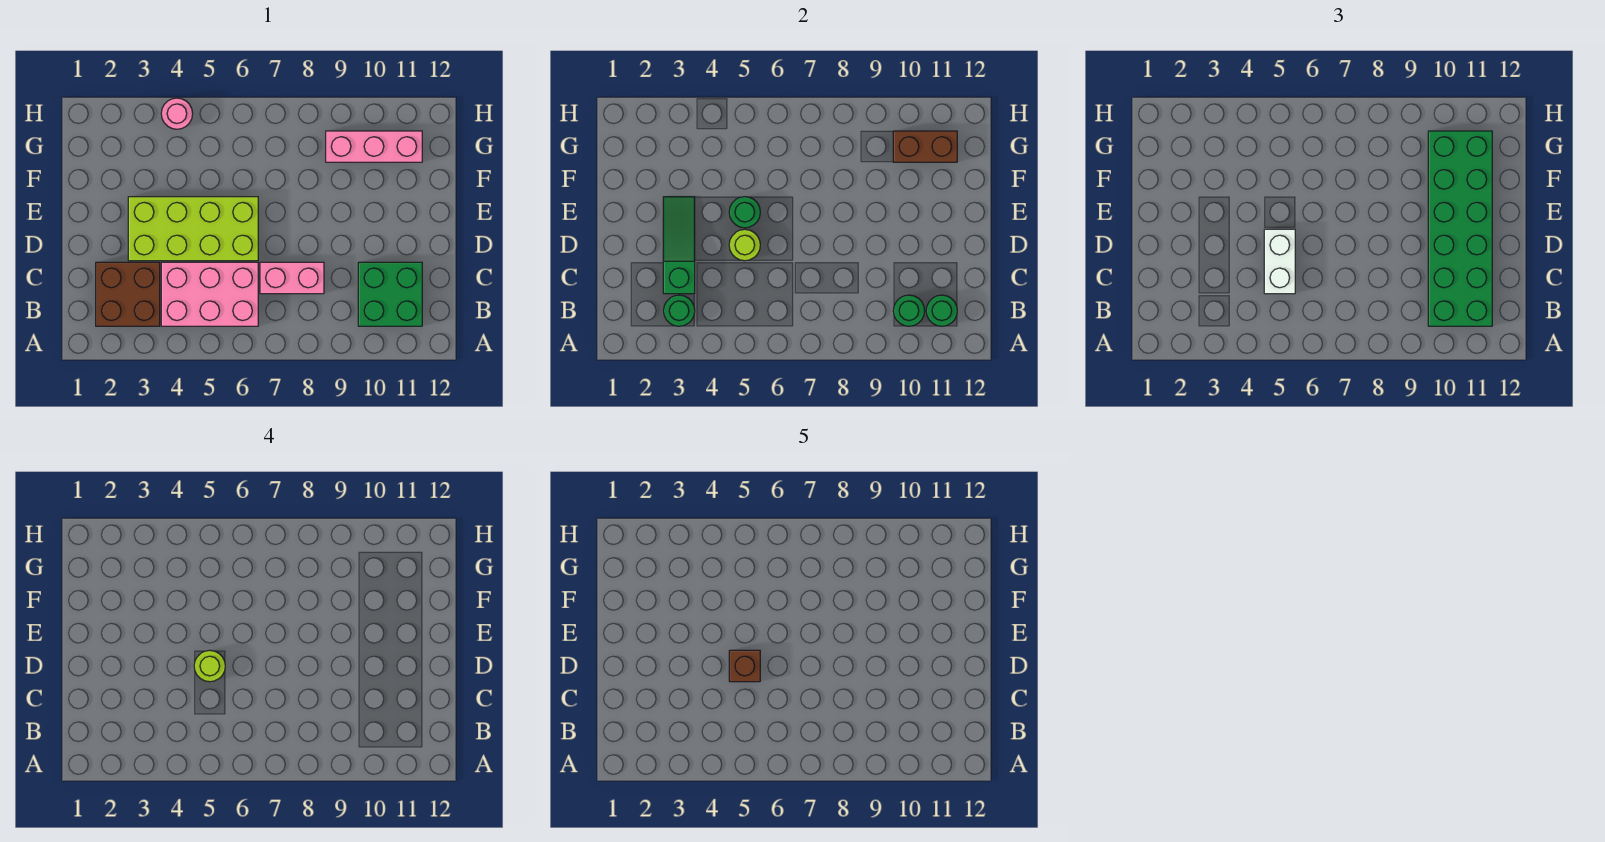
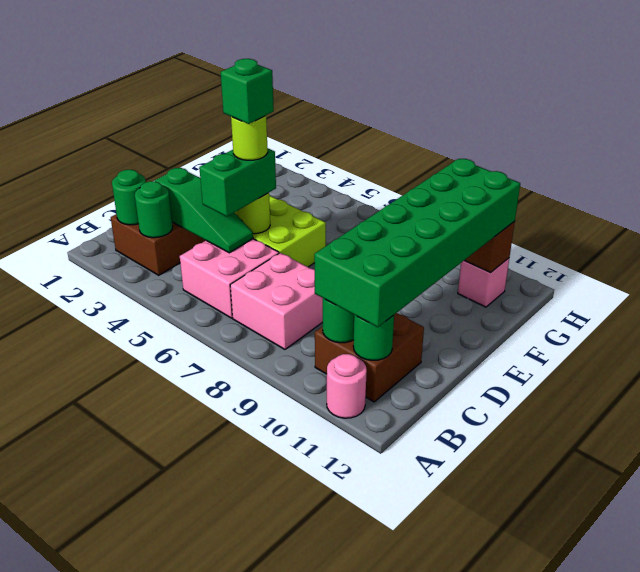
pink 2x3 brick [161,262,258,326] -> pink 2x2 brick [180,239,279,318]
green 2x2 brick [358,262,422,326] -> brown 2x2 brick [315,313,424,402]
green 1x3 slope [663,197,695,294] -> green 1x3 slope turned to [155,168,253,253]
white 1x2 brick [1264,229,1295,294] -> green 1x2 brick [199,148,276,217]
pink 1x2 brick [260,262,324,294] -> pink 2x2 brick [230,253,323,349]
brown 1x1 brick [729,650,760,682] -> green 1x1 brick [221,59,274,124]
green 1x1 round brick [729,197,760,228] -> green 1x1 round brick moved to [112,170,146,225]
pink 1x3 brick [326,131,422,162] -> pink 1x1 brick [458,258,509,307]
pink 1x1 round brick [161,98,193,129] -> pink 1x1 round brick moved to [327,354,367,418]

